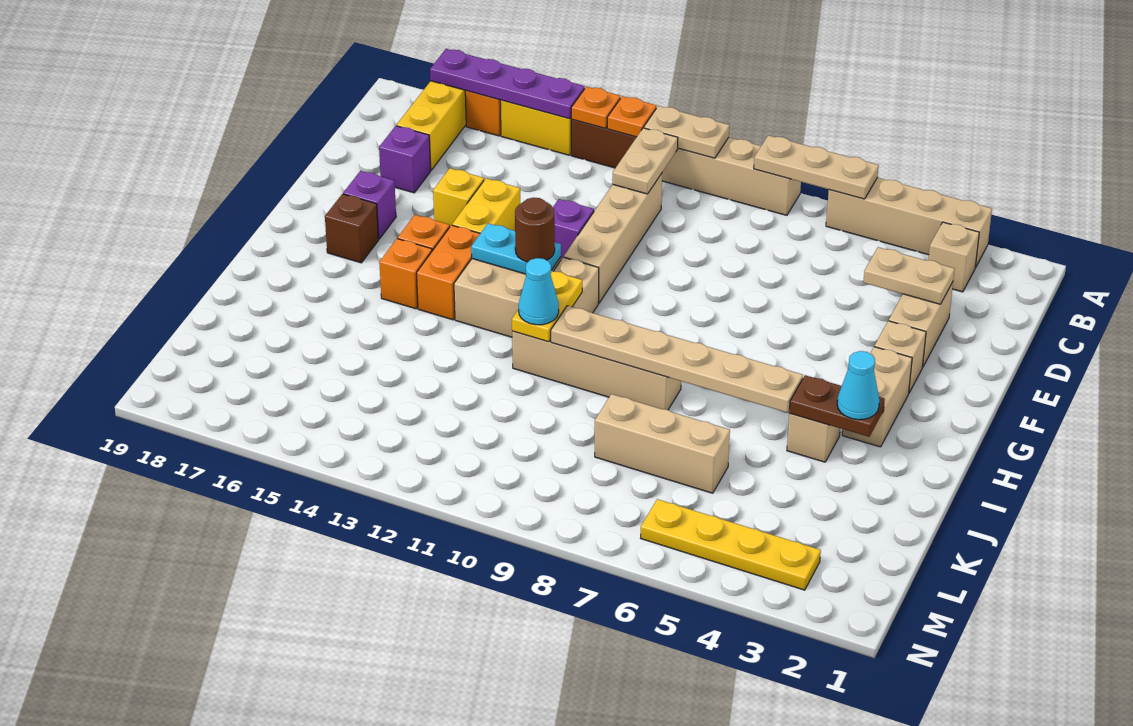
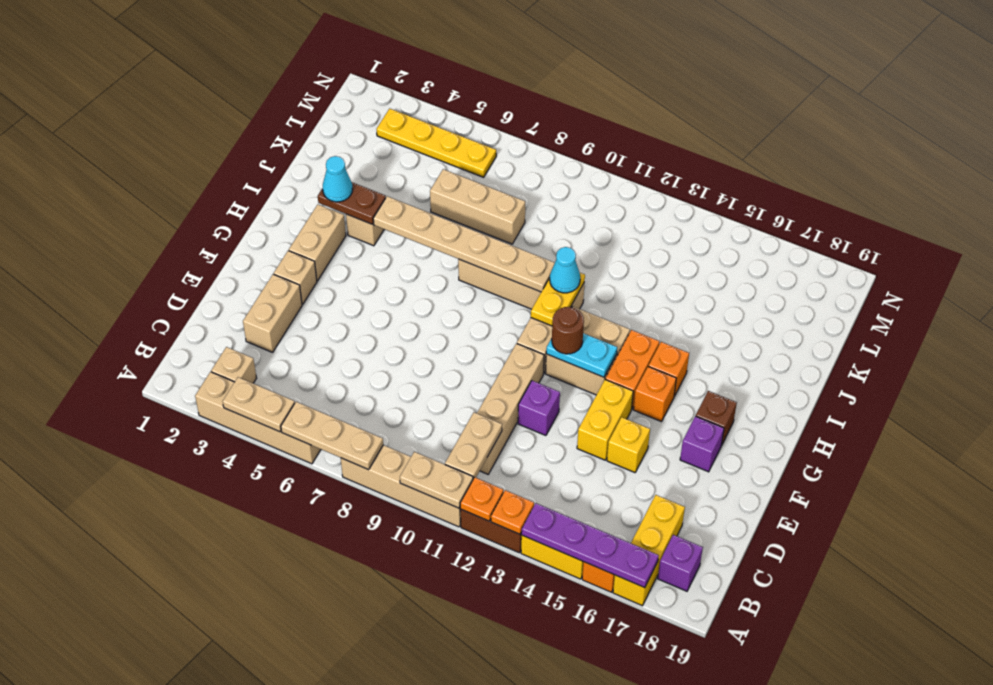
tan 1x2 plate [863,247,955,304] -> tan 1x2 plate moved to [223,377,295,432]
purple 1x1 brick [379,126,431,193] -> purple 1x1 brick moved to [658,535,703,591]

